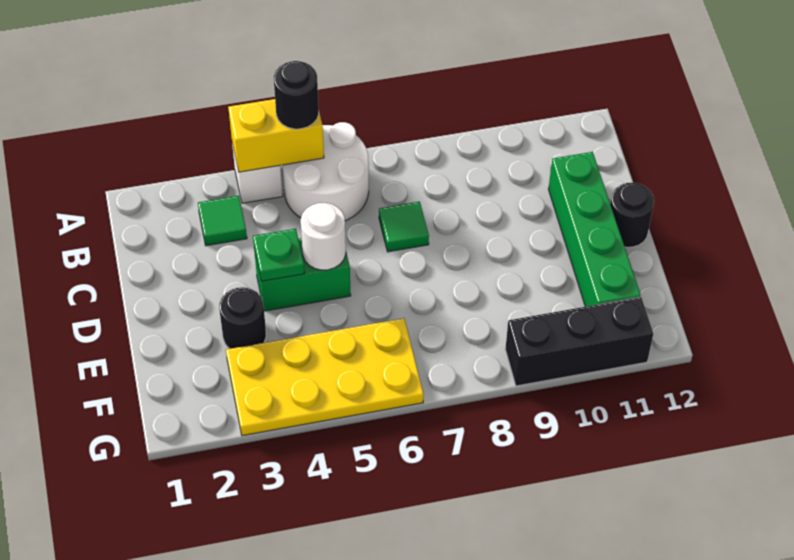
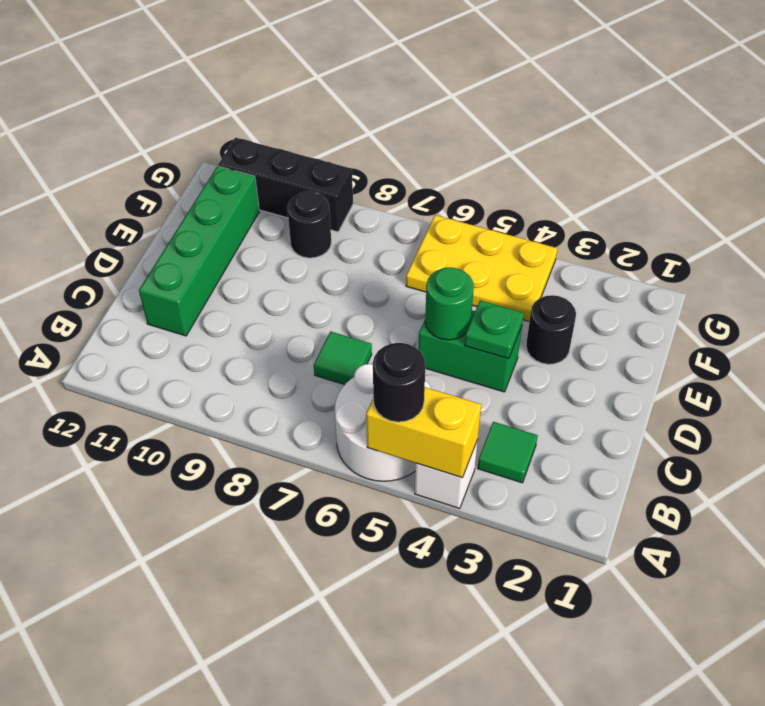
white 1x1 round brick [301,203,346,270] -> green 1x1 round brick [425,267,474,340]
black 1x1 round brick [610,183,654,247] -> black 1x1 round brick moved to [287,191,331,258]
yellow 2x4 plate [226,318,424,436] -> yellow 2x3 plate [406,215,558,321]

